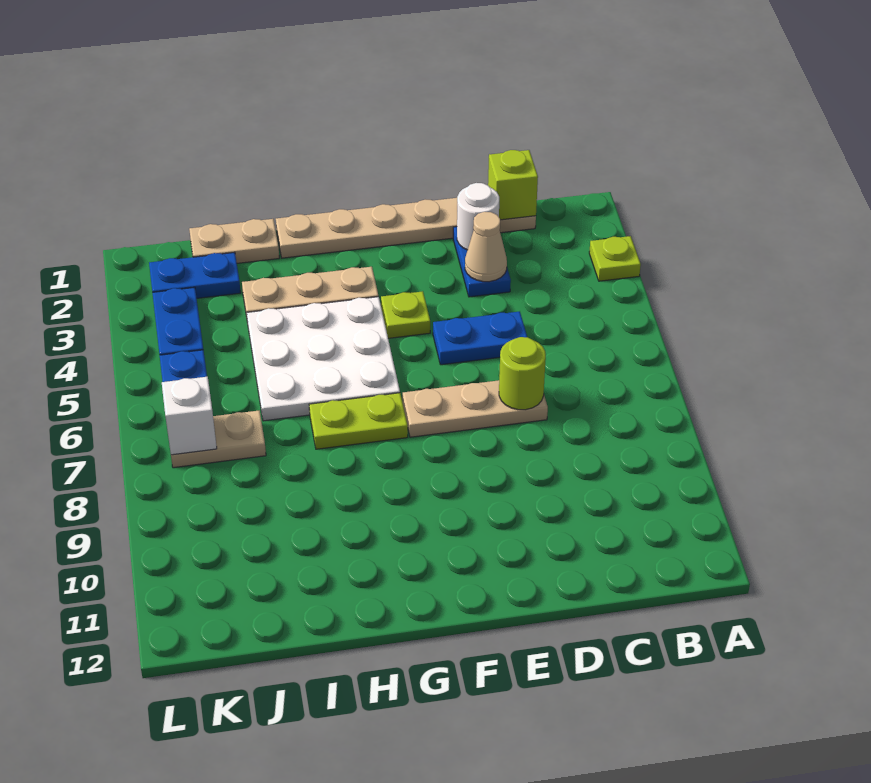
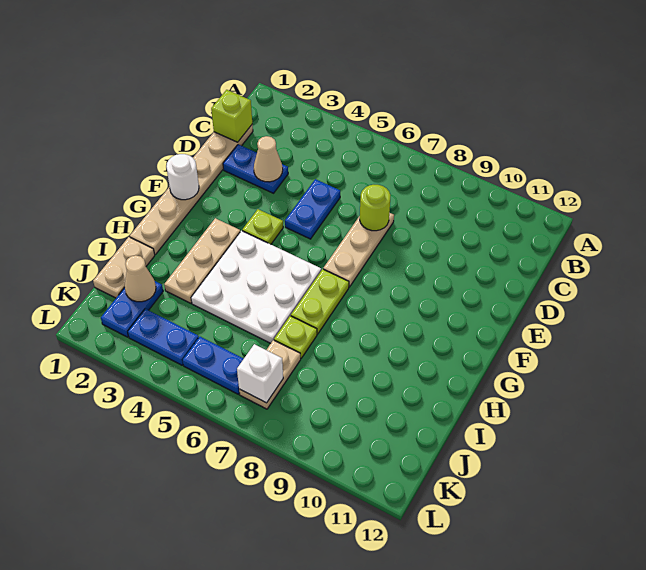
lime 1x1 plate [589,236,641,281] -> lime 1x1 plate moved to [274,316,317,358]
white 1x1 round brick [457,183,499,250] -> white 1x1 round brick moved to [166,154,199,200]
none -> tan 1x1 cone [125,255,156,302]

